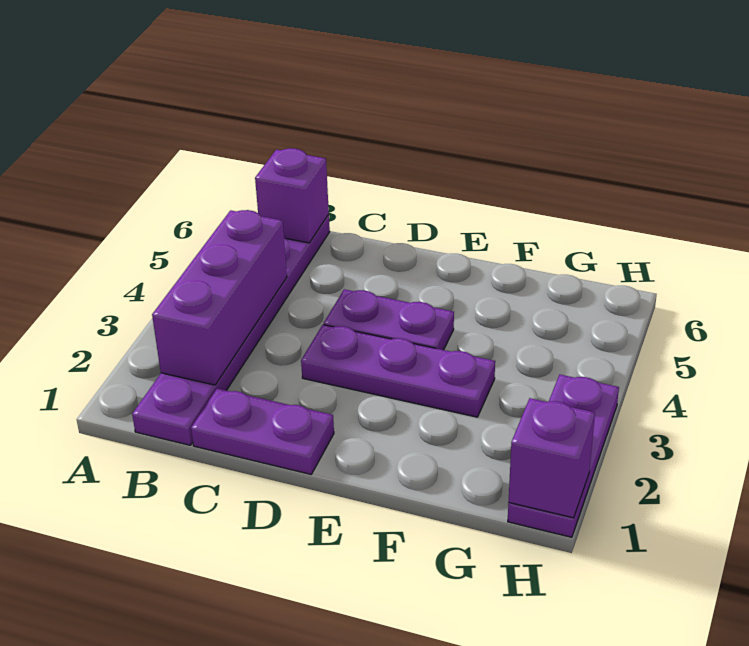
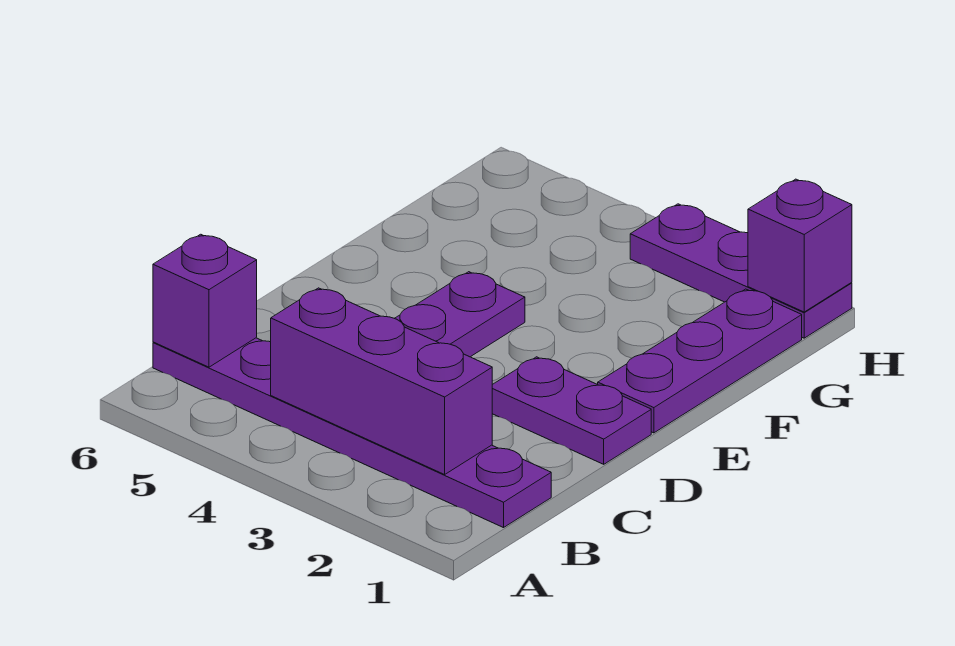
purple 1x2 plate [191,388,334,474] -> purple 1x2 plate turned to [492,357,651,464]
purple 1x3 plate [301,325,495,417] -> purple 1x3 plate moved to [598,289,802,433]

